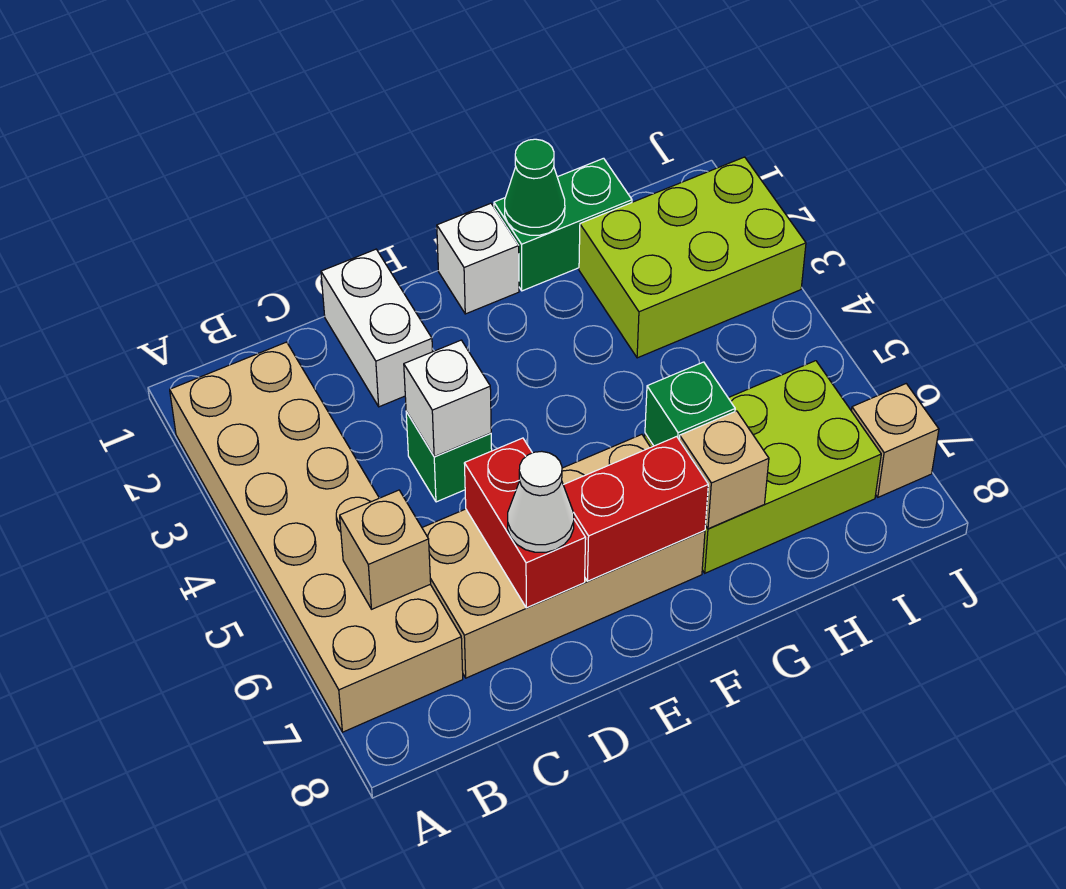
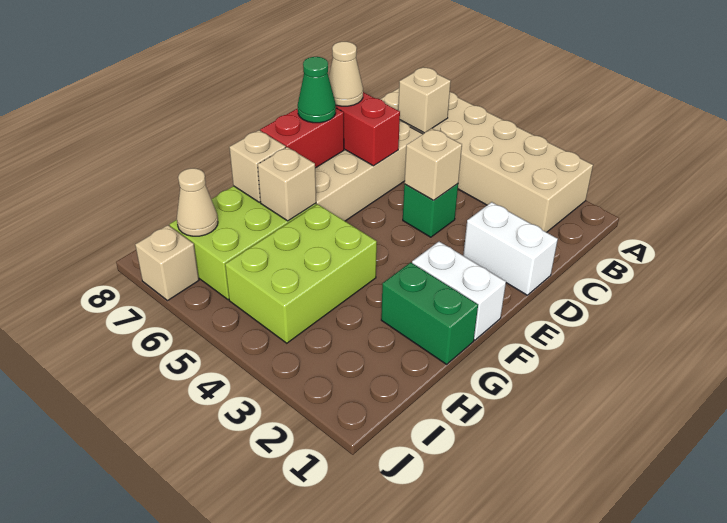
white 1x1 brick [404,340,491,457] -> tan 1x1 brick [404,129,462,200]
white 1x1 cone [508,451,574,552] -> tan 1x1 cone [329,42,363,106]
white 1x1 brick [437,203,519,314] -> white 1x2 brick [412,242,506,340]
green 1x2 brick [494,158,632,291] -> green 1x2 brick turned to [381,262,478,364]
green 1x1 cone [505,139,565,235] -> green 1x1 cone moved to [298,57,336,123]
green 1x1 brick [645,362,735,446] -> tan 1x1 brick [258,147,316,221]
lime 2x3 brick [579,157,806,358] -> lime 2x3 brick moved to [225,204,377,343]
none -> tan 1x1 cone [177,168,218,236]

